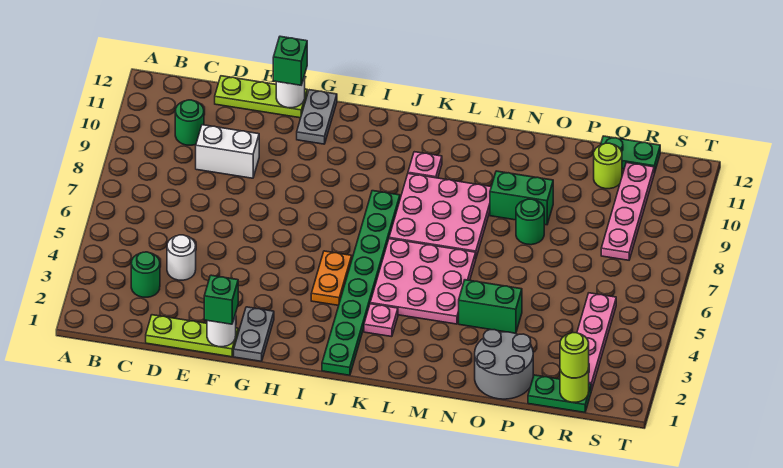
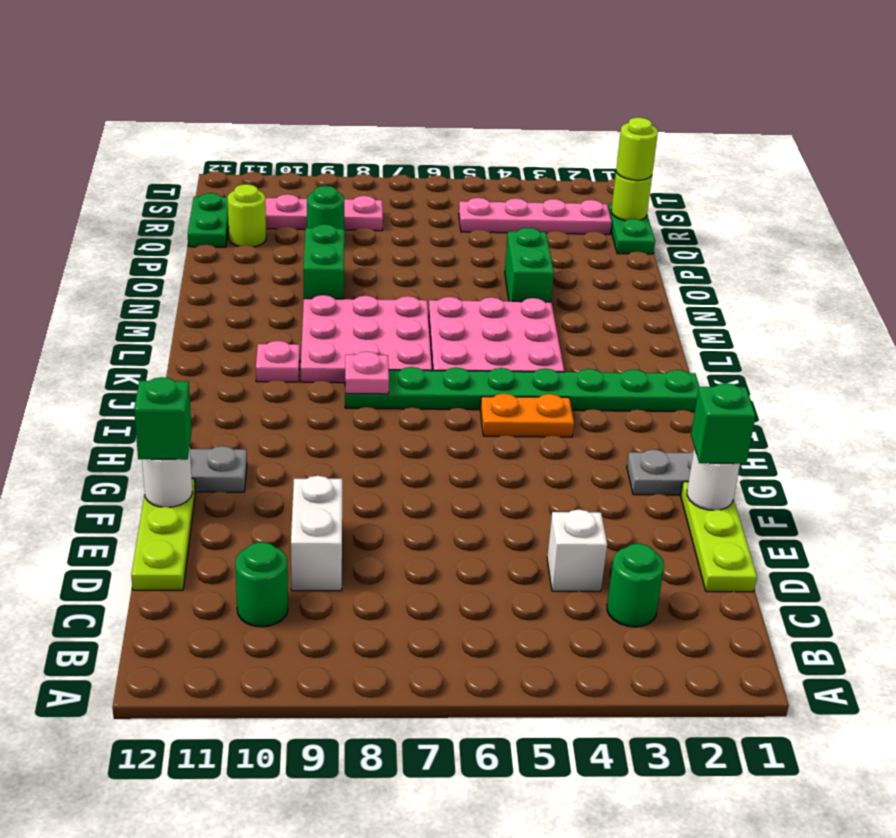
white 1x1 round brick [167,235,196,280] -> white 1x1 brick [547,509,607,591]
pink 1x1 plate [364,304,398,337] -> pink 1x1 plate moved to [345,351,389,394]
grey 2x2 round brick [475,330,533,399] -> none
green 1x1 round brick [516,199,544,245] -> green 1x1 round brick moved to [307,186,344,229]

